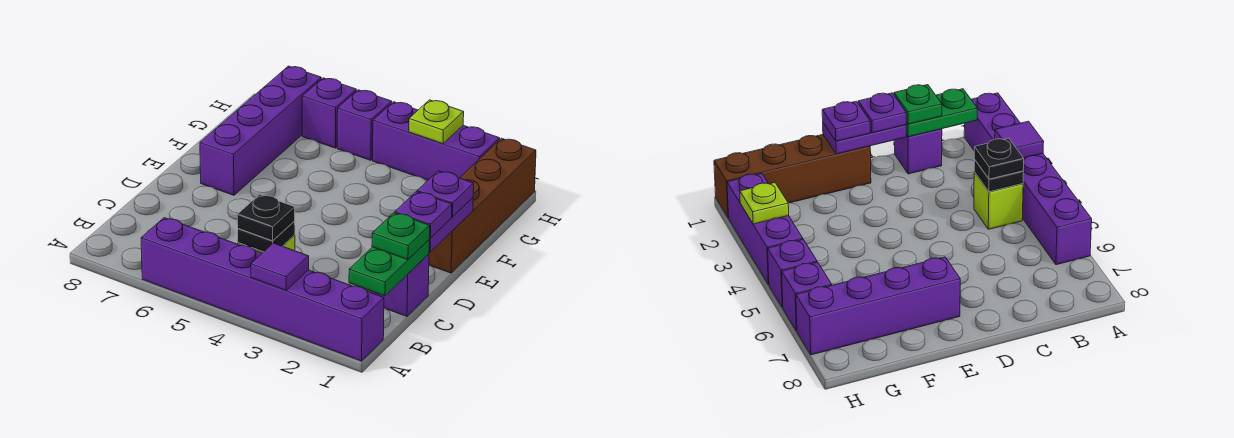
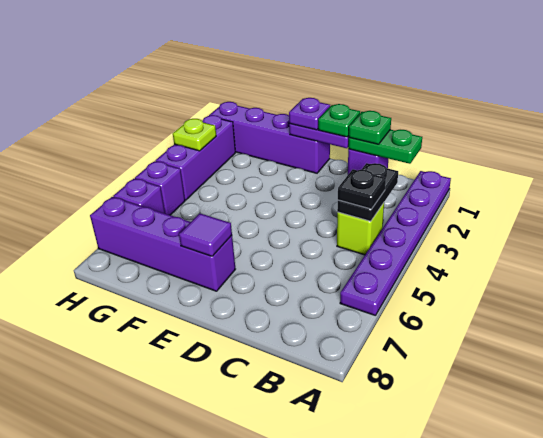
purple 1x6 brick [141,218,384,361] -> purple 1x6 plate [340,171,451,316]
purple 1x1 tile [251,243,309,290] -> purple 1x1 tile moved to [179,213,232,256]
black 1x1 plate [238,221,295,252] -> black 1x2 plate [337,163,398,221]
purple 1x1 plate [395,192,452,238] -> green 1x1 plate [318,104,360,137]
brown 1x4 brick [429,138,536,273] -> purple 1x4 brick [209,102,330,173]

